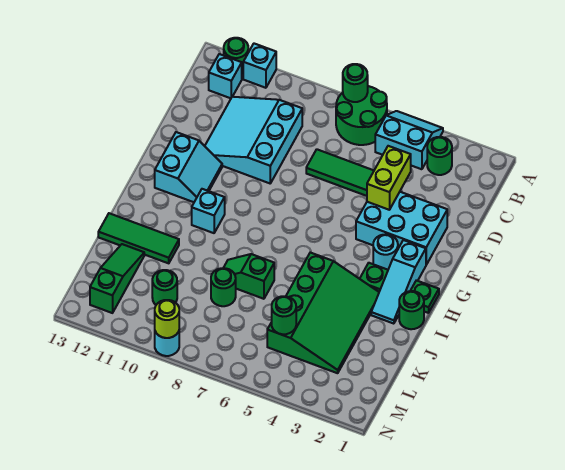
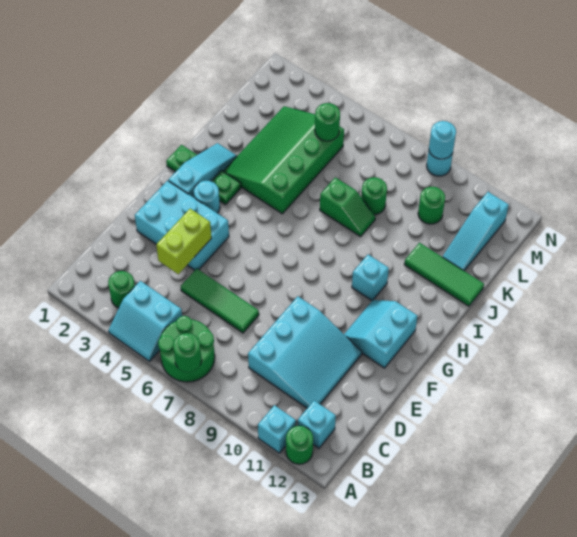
green 1x1 round brick [399,291,424,329] -> none
green 1x3 slope [90,244,144,313] -> cyan 1x3 slope [442,192,509,271]
lime 1x1 round brick [155,300,179,338] -> cyan 1x1 round brick [429,121,456,159]

